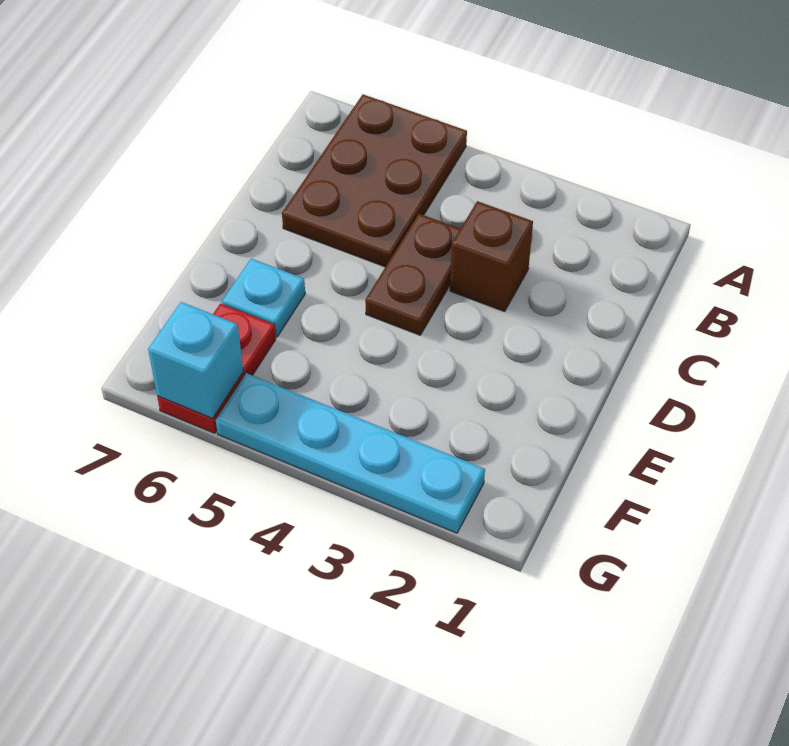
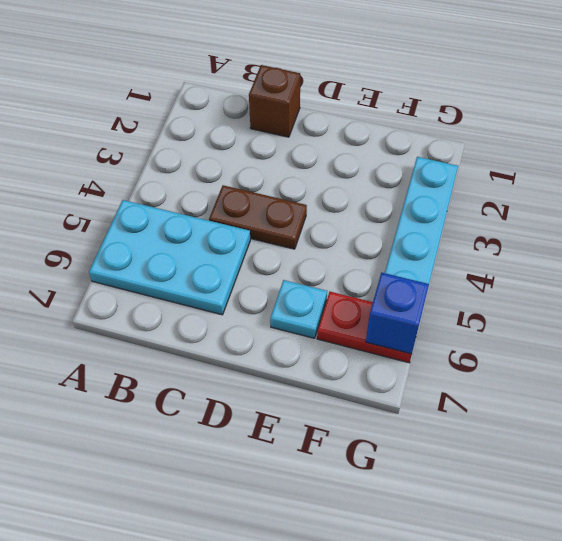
brown 2x3 plate [282,94,467,267] -> cyan 2x3 plate [89,200,250,315]
brown 1x1 brick [450,201,533,312] -> brown 1x1 brick moved to [249,65,300,137]
cyan 1x1 brick [148,302,243,418] -> blue 1x1 brick [366,273,429,354]

